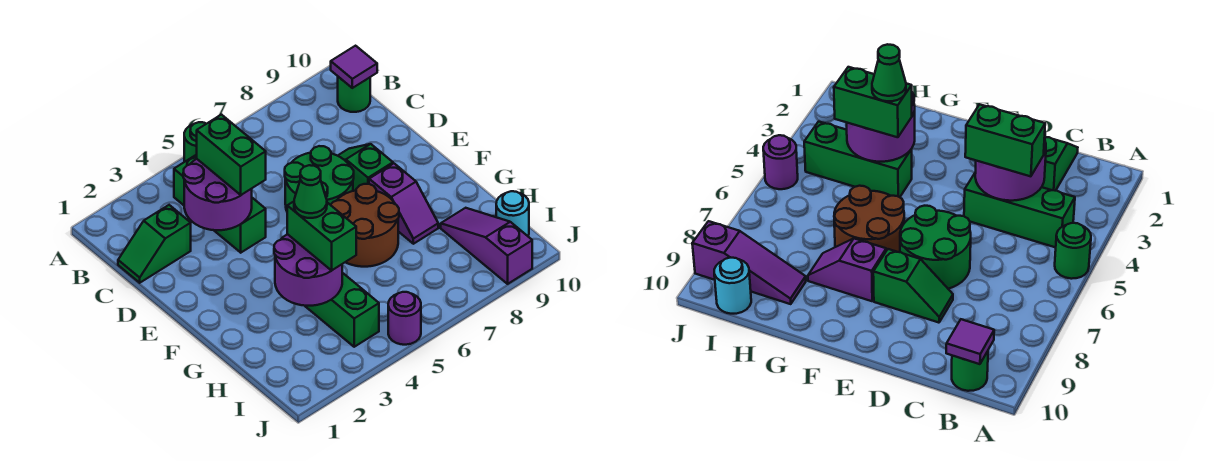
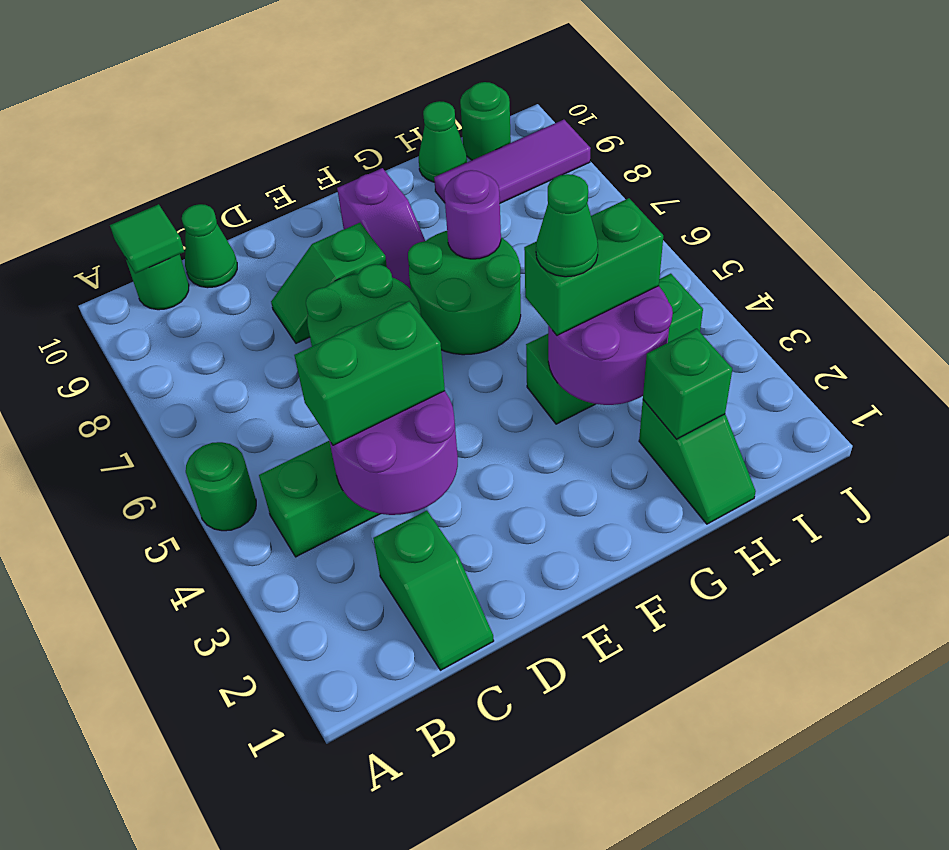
purple 1x1 tile [331,46,377,88] -> green 1x1 tile [110,204,184,273]
none -> green 1x1 cone [182,204,237,288]
brown 2x2 round brick [331,184,399,267] -> green 2x2 round brick [408,231,521,355]
purple 1x2 slope [369,164,438,244] -> purple 1x2 slope turned to [337,168,425,289]
none -> green 1x2 slope [639,400,756,524]
none -> green 1x1 brick [643,329,732,439]
purple 1x3 slope [441,208,532,284] -> purple 1x3 tile [434,120,591,203]
none -> green 1x1 cone [419,101,467,182]
cyan 1x1 round brick [496,191,529,236] -> green 1x1 round brick [460,82,511,160]
purple 1x1 round brick [388,292,421,345] -> purple 1x1 round brick moved to [444,170,501,259]

